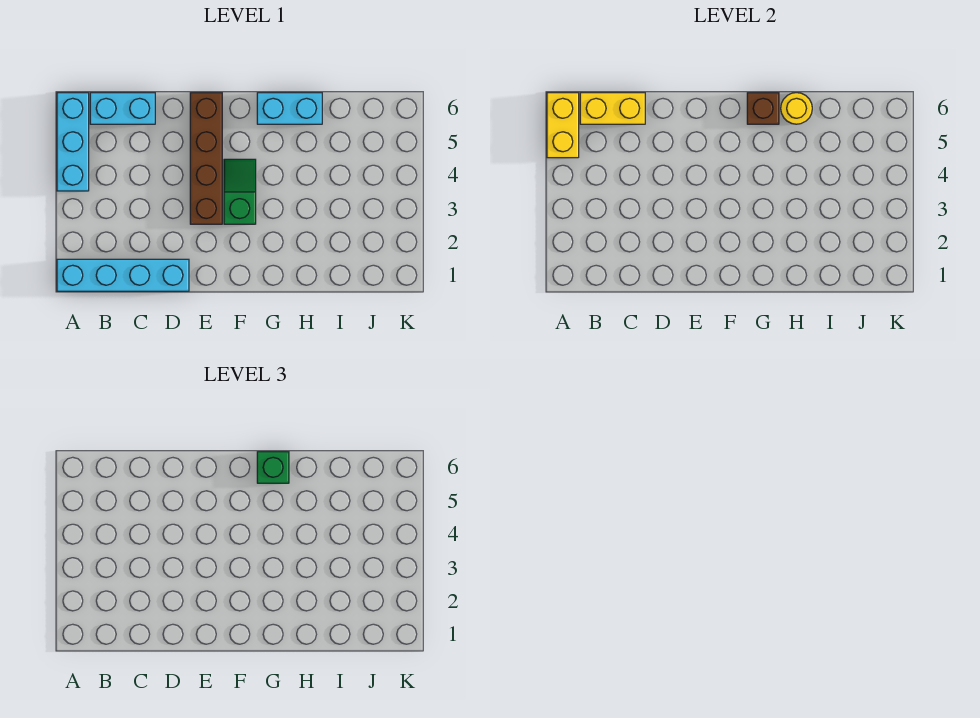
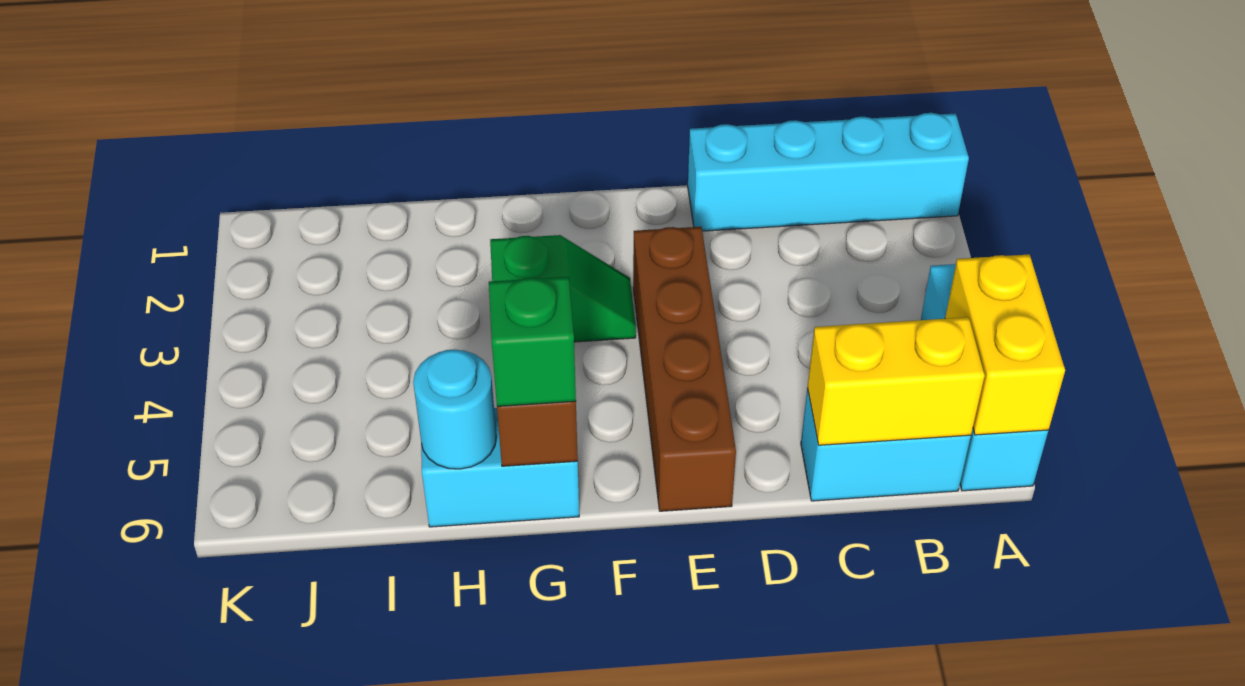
green 1x2 slope [224,159,256,224] -> green 1x2 slope turned to [490,235,636,342]
yellow 1x1 round brick [781,93,812,124] -> cyan 1x1 round brick [413,350,496,469]

